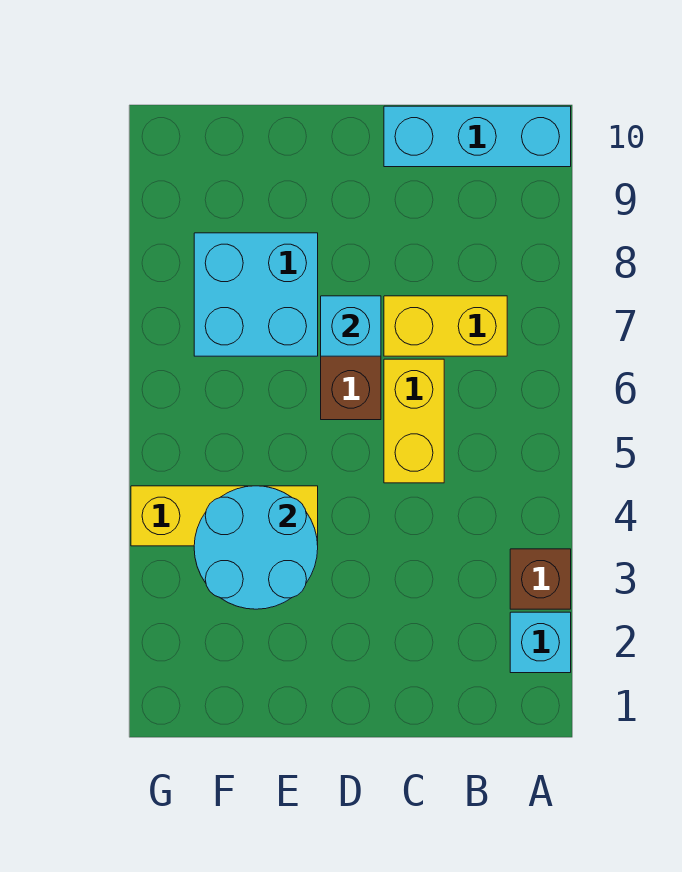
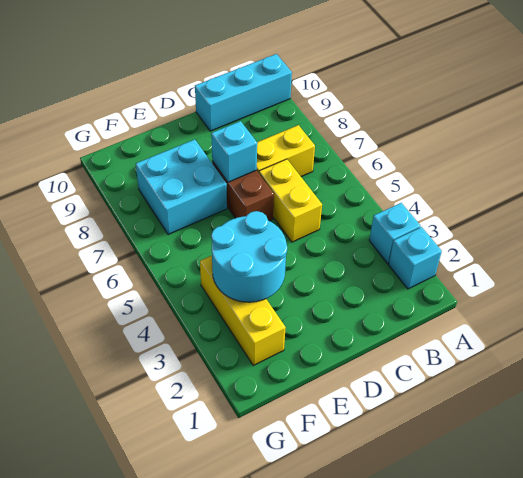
brown 1x1 brick [510,549,571,609] -> cyan 1x1 brick [369,203,421,264]
yellow 1x3 brick [131,486,318,546] -> yellow 1x3 brick turned to [200,256,286,365]

